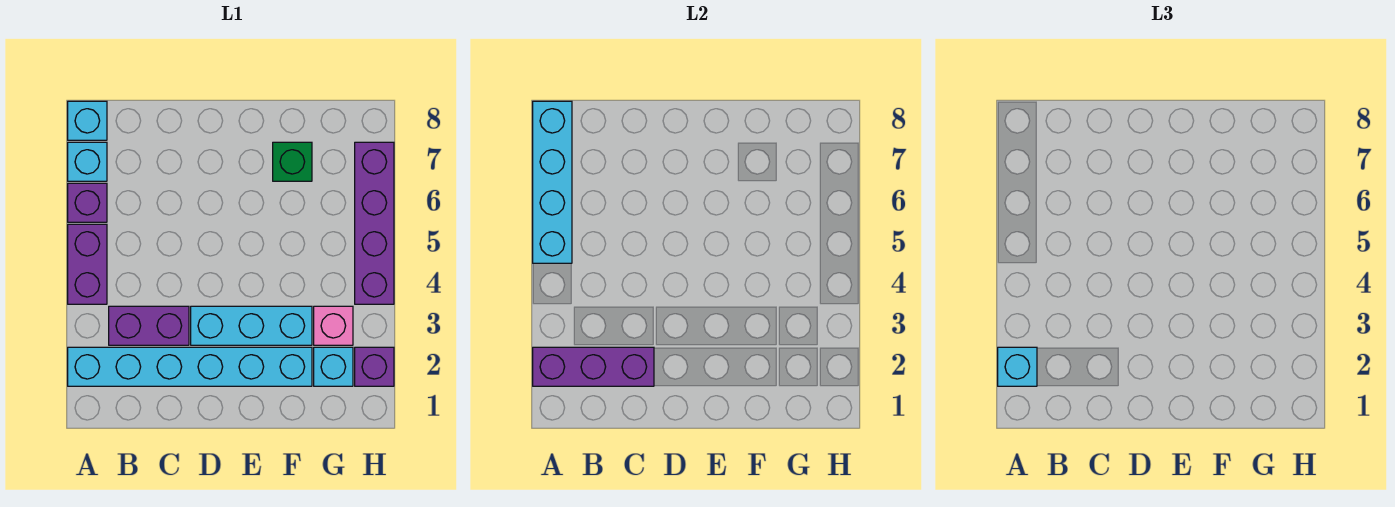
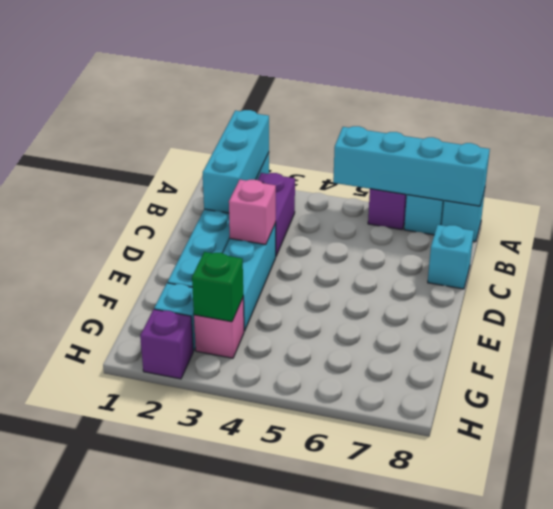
purple 1x3 brick [533,347,654,386] -> cyan 1x3 brick [203,110,269,213]
cyan 1x1 brick [998,347,1037,386] -> cyan 1x1 brick moved to [428,225,474,289]
purple 1x2 brick [68,224,107,304] -> none
none -> pink 1x1 brick [229,180,276,245]
green 1x1 brick [273,142,312,181] -> green 1x1 brick moved to [192,252,243,322]
purple 1x4 brick [355,142,394,304] -> none

